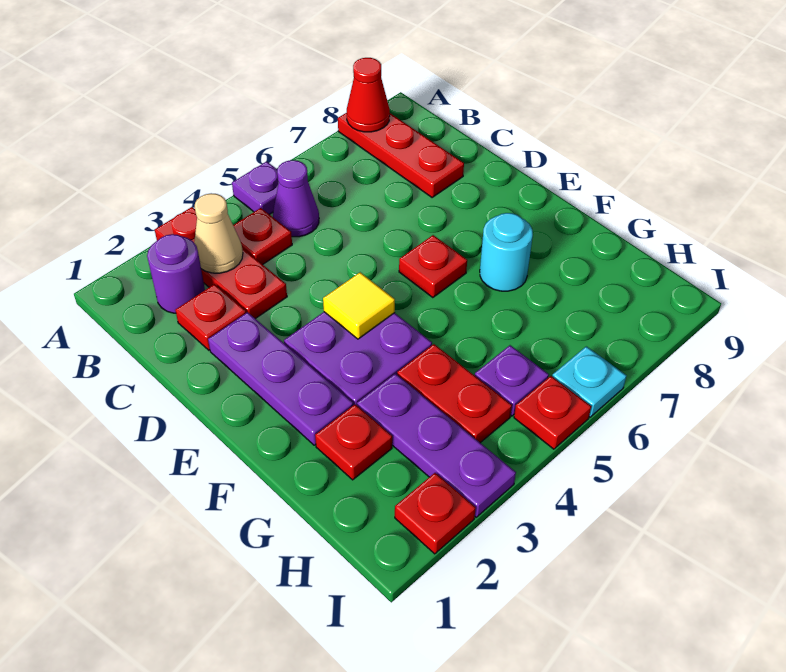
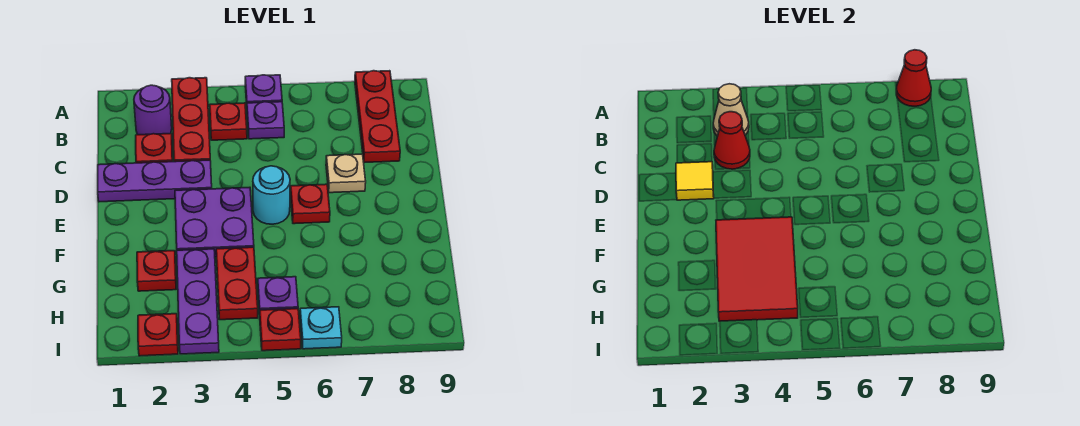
purple 1x1 cone [273,160,319,237] -> purple 1x1 plate [247,102,284,139]
none -> red 1x1 cone [714,112,750,169]
purple 1x3 plate [208,312,353,445] -> purple 1x3 plate turned to [98,160,212,202]
none -> tan 1x1 plate [326,154,366,193]
yellow 1x1 tile [323,272,395,339] -> yellow 1x1 tile moved to [676,162,714,200]
none -> red 2x3 tile [716,217,798,321]
cyan 1x1 round brick [480,213,533,291] -> cyan 1x1 round brick moved to [253,166,290,224]

